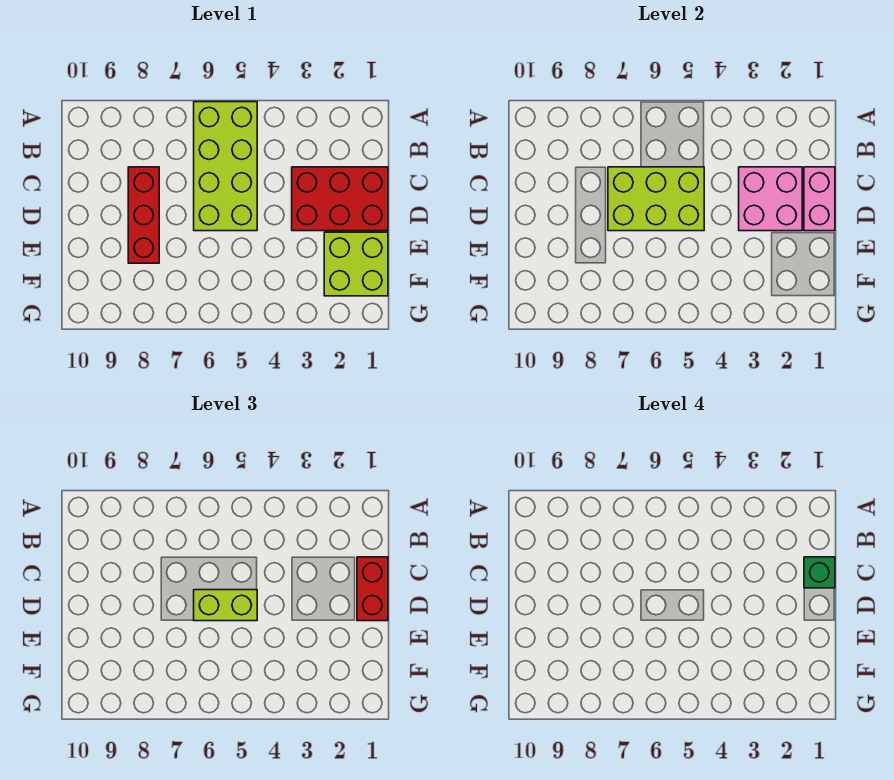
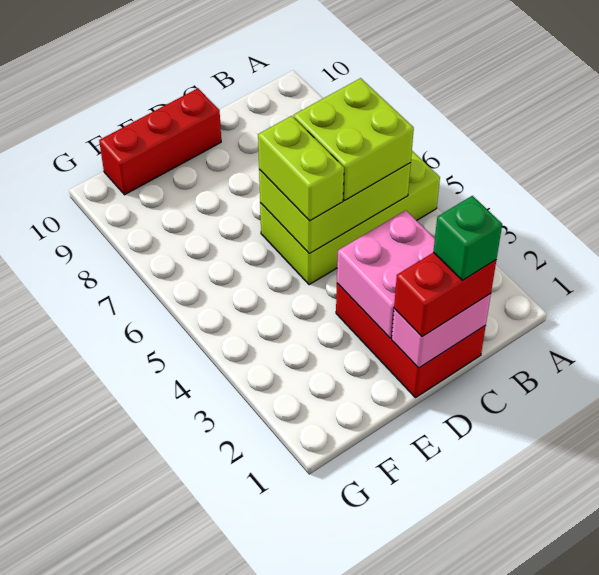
lime 2x3 brick [608,167,704,231] -> lime 2x3 brick turned to [259,163,411,254]
red 1x3 brick [128,167,159,263] -> red 1x3 brick moved to [99,88,221,195]
lime 2x2 brick [324,232,388,296] -> lime 2x2 brick moved to [294,78,414,200]

